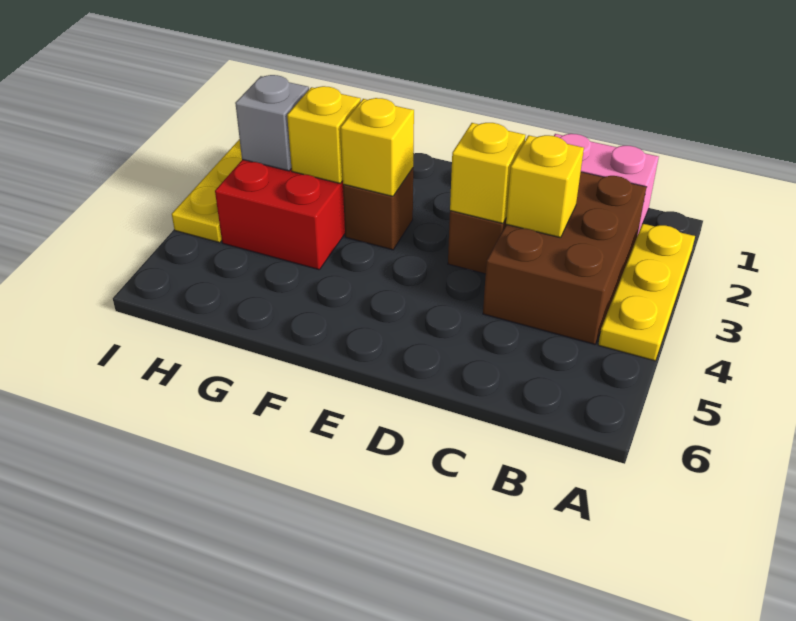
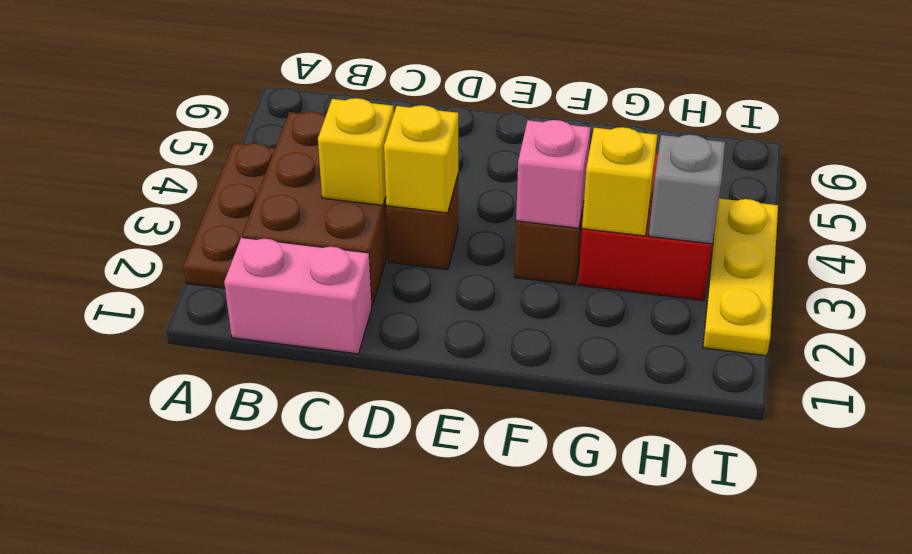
yellow 1x3 plate [598,224,695,361] -> brown 1x3 plate [183,143,275,288]
yellow 1x1 brick [341,98,414,196] -> pink 1x1 brick [516,120,591,228]

